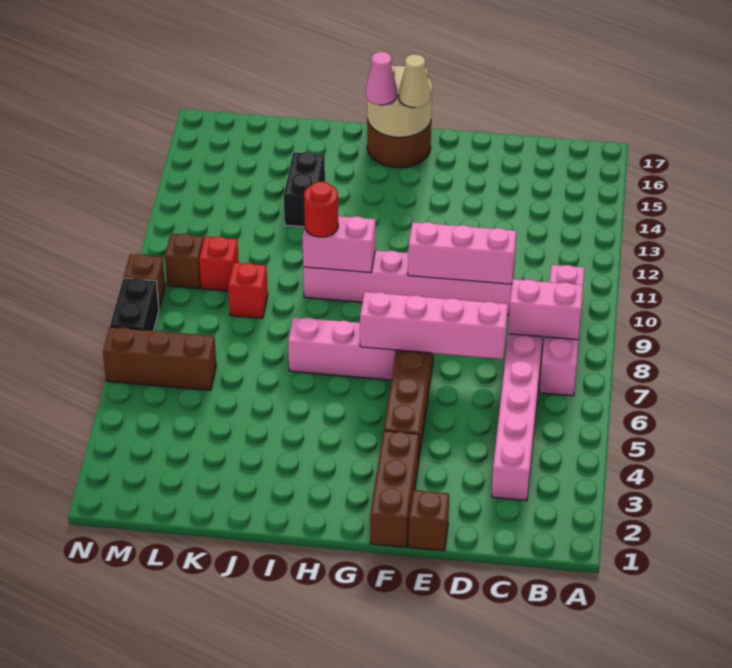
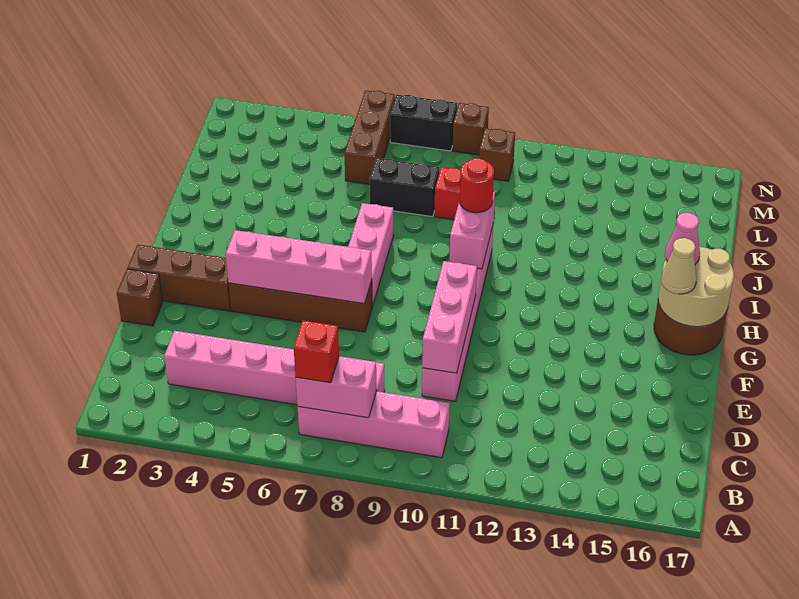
pink 1x2 brick [508,279,583,340] -> pink 1x2 brick turned to [296,356,376,418]
pink 1x4 brick [360,292,508,359] -> pink 1x4 brick turned to [226,230,372,304]
black 1x2 brick [284,152,325,227] -> black 1x2 brick moved to [370,158,439,217]
red 1x1 brick [199,236,239,291] -> red 1x1 brick moved to [294,320,339,383]

